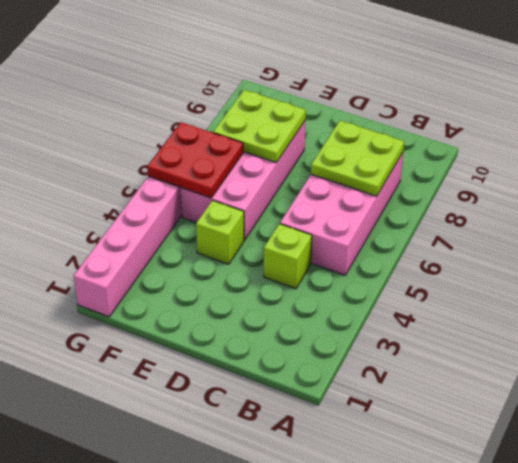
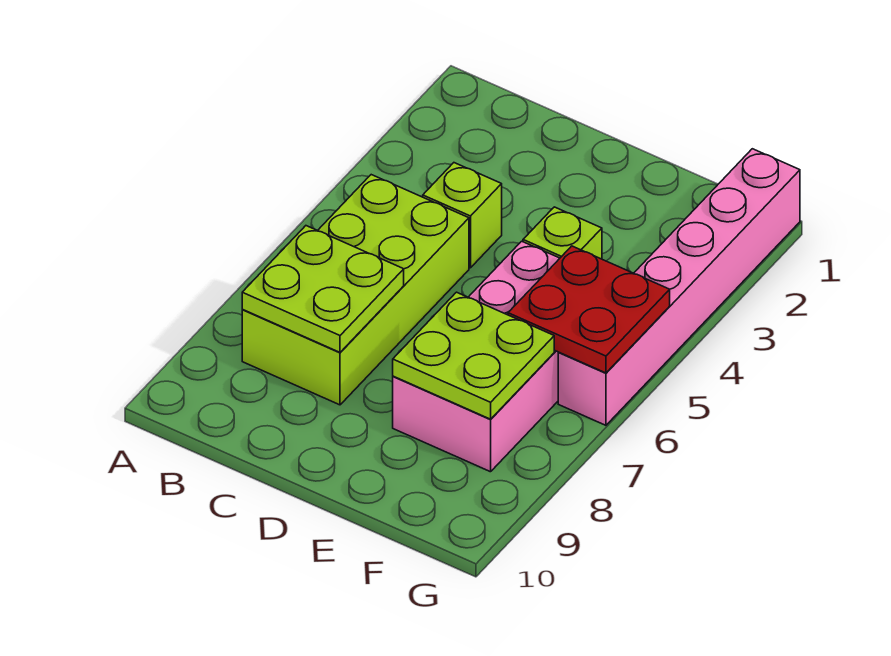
pink 2x4 brick [280,152,403,275] -> lime 2x4 brick [242,175,469,405]

